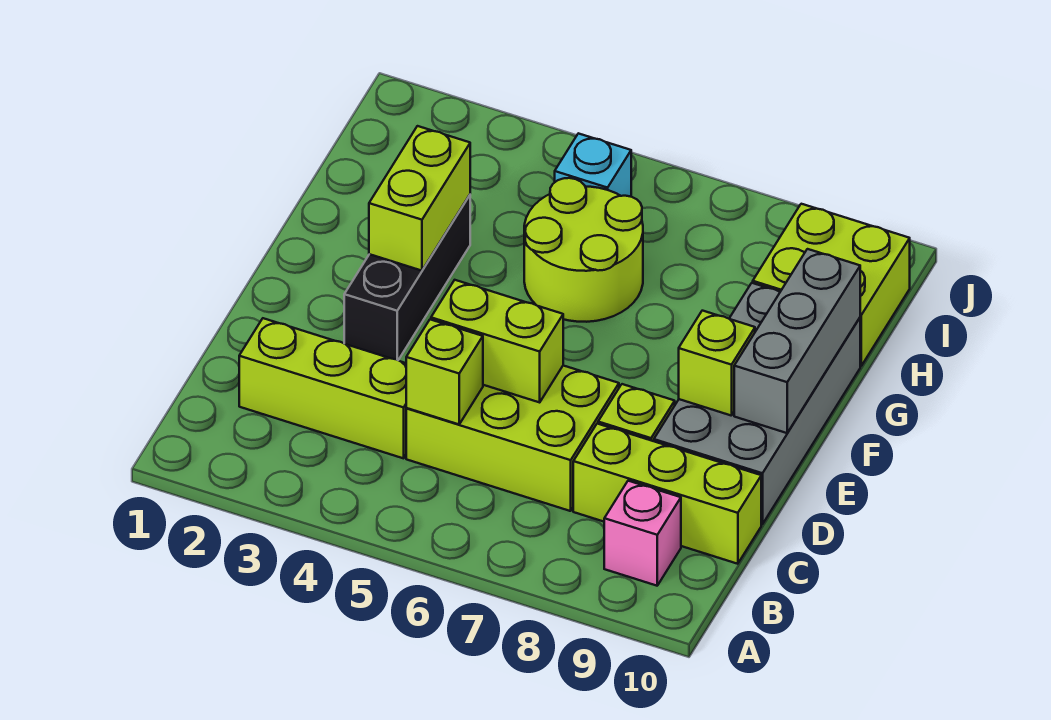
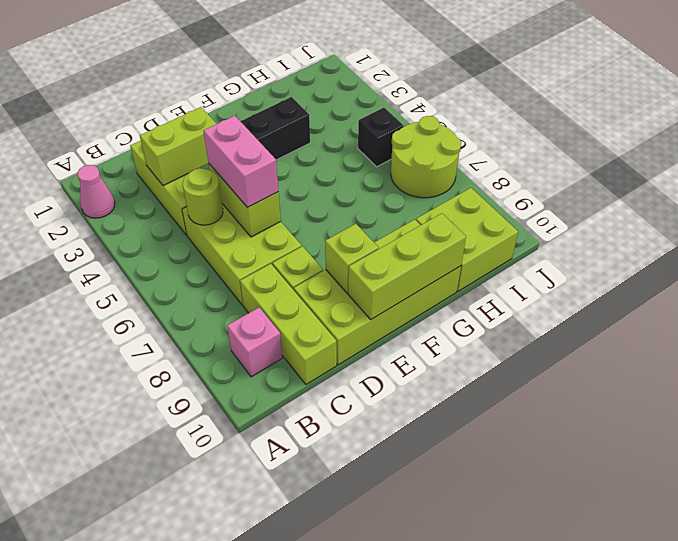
none -> pink 1x1 cone [77,165,115,218]
lime 1x1 brick [406,319,483,424] -> lime 1x1 round brick [183,168,223,225]
none -> pink 1x2 brick [204,116,278,208]
grey 2x4 brick [654,283,860,524] -> lime 2x4 brick [294,220,461,365]
grey 1x3 brick [734,249,860,433] -> lime 1x3 brick [348,213,466,319]
lime 1x2 brick [369,126,470,271] -> lime 1x2 brick moved to [140,107,216,186]
lime 2x2 round brick [524,178,643,322] -> lime 2x2 round brick moved to [391,116,461,198]
cyan 1x1 brick [555,133,631,197] -> black 1x1 brick [358,108,404,167]

